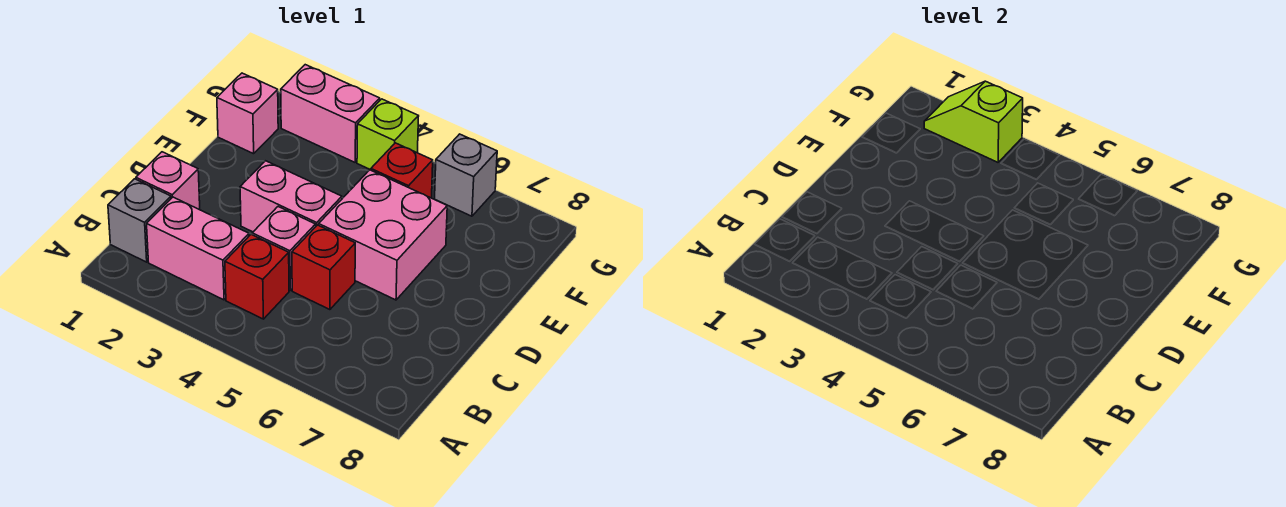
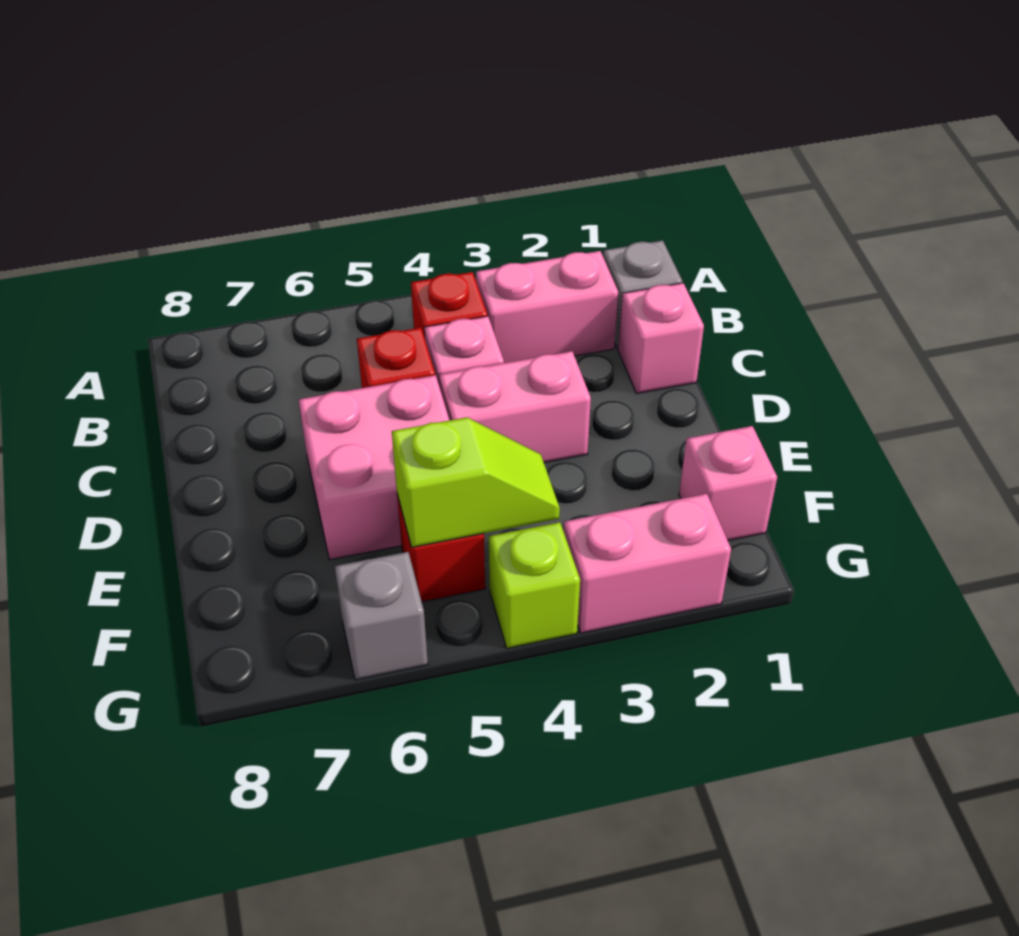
lime 1x2 slope [924,81,1023,162] -> lime 1x2 slope moved to [392,417,560,548]

